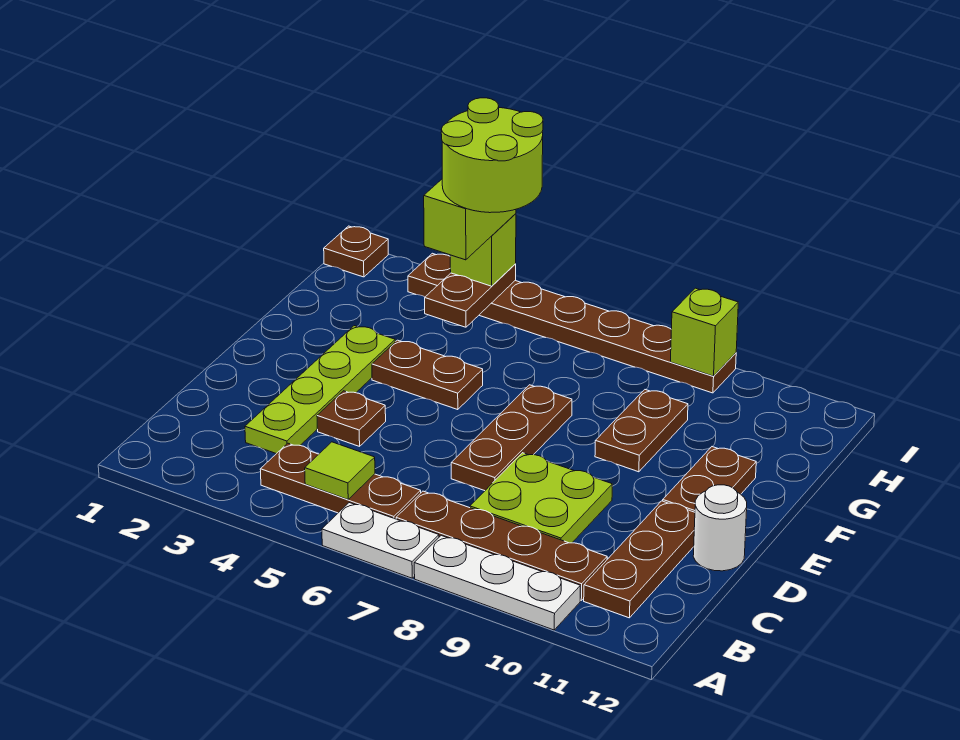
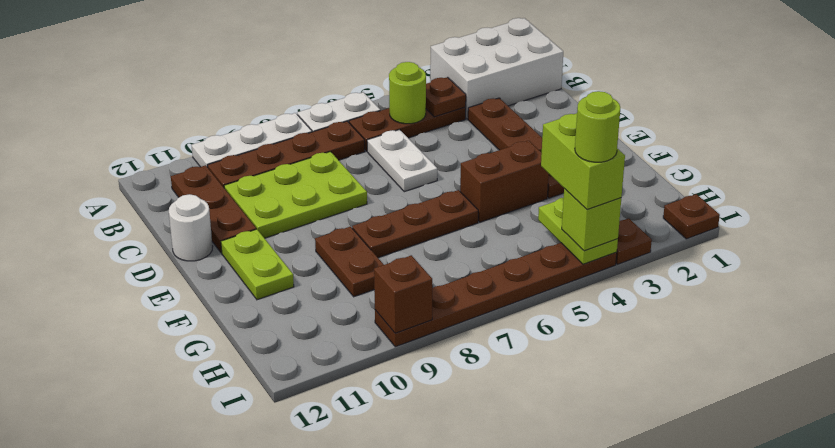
none -> white 2x3 brick [430,18,563,119]
lime 1x1 tile [305,442,375,499] -> lime 1x1 round brick [389,62,426,124]
lime 1x4 plate [245,326,395,454] -> brown 1x4 plate [468,98,564,198]
none -> white 1x2 plate [367,130,437,192]
lime 2x2 plate [470,453,612,543] -> lime 2x3 plate [224,152,367,238]
brown 1x1 plate [317,391,386,446] -> brown 1x1 plate moved to [426,77,466,117]
brown 1x3 plate [451,385,572,491] -> brown 1x3 plate turned to [352,190,478,258]
brown 1x2 plate [663,447,756,512] -> lime 1x2 plate [221,229,294,300]
brown 1x2 plate [372,340,483,410] -> brown 1x2 brick [460,141,549,222]
brown 1x2 plate [425,264,516,327] -> lime 1x2 plate [538,197,618,264]
lime 2x2 round brick [441,98,543,213] -> lime 1x1 round brick [575,91,620,162]
lime 1x1 brick [670,288,738,376] -> brown 1x1 brick [374,255,432,333]

